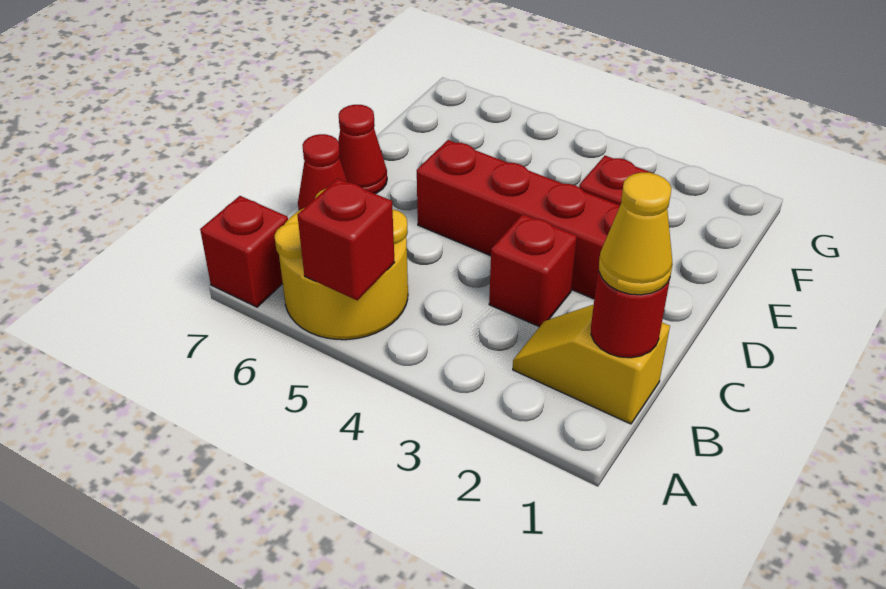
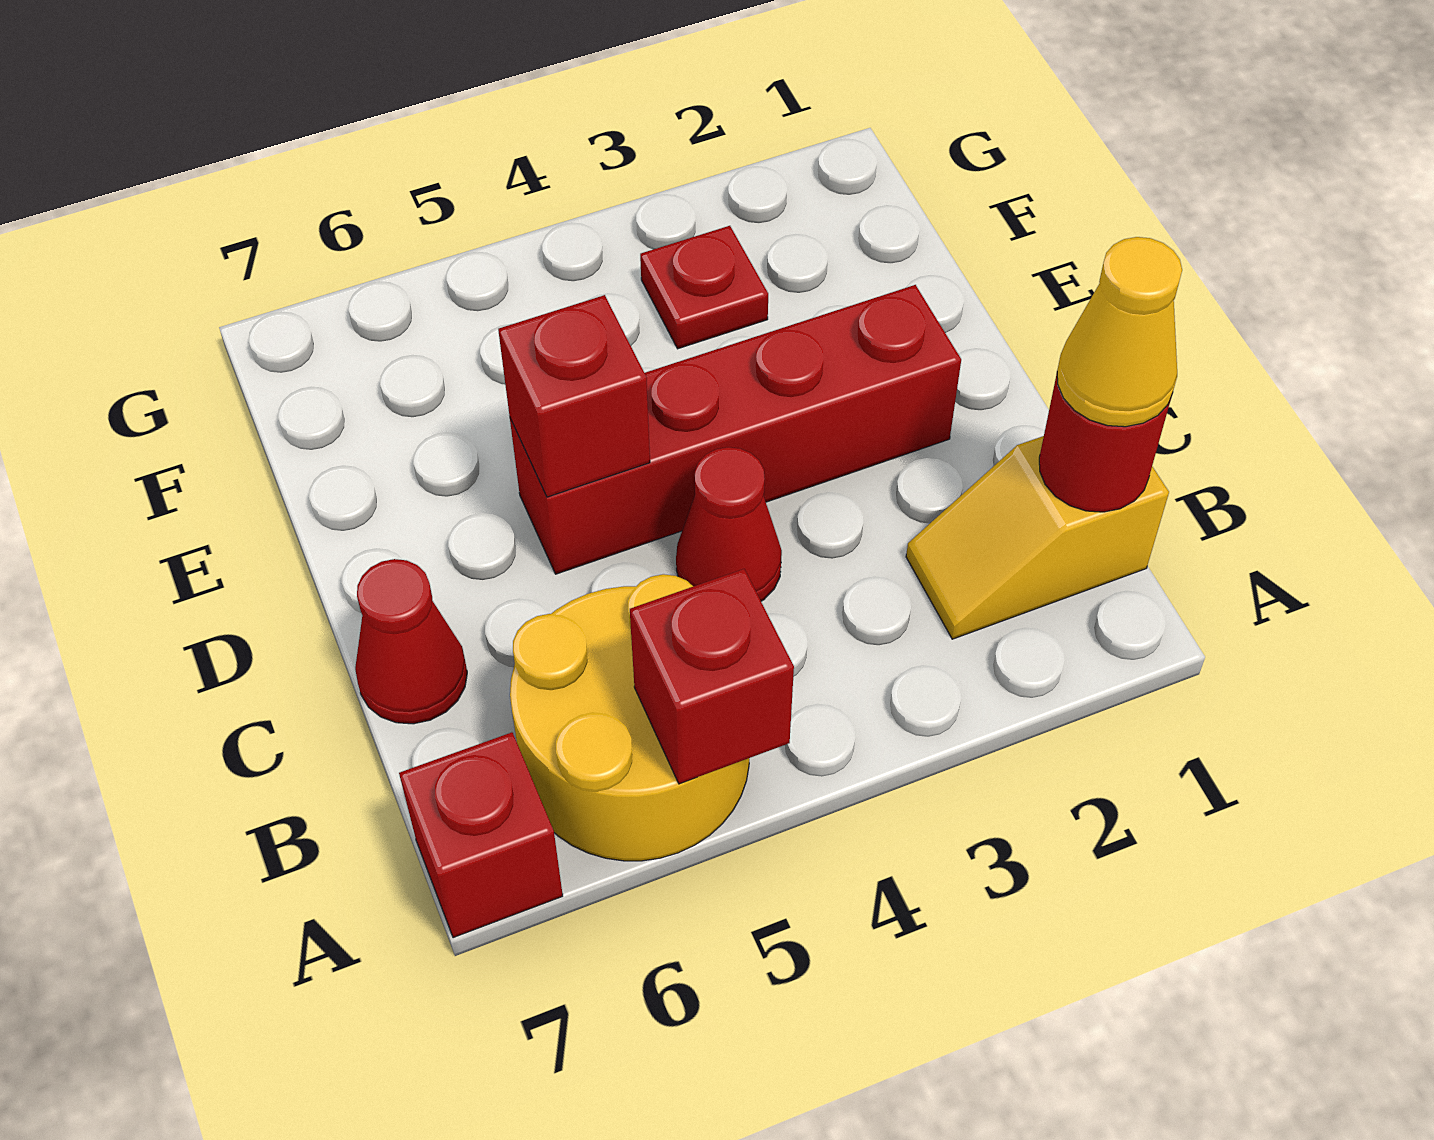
red 1x1 brick [489,214,577,327] -> red 1x1 brick moved to [498,295,650,497]
red 1x1 cone [338,105,387,194] -> red 1x1 cone moved to [676,447,782,601]

